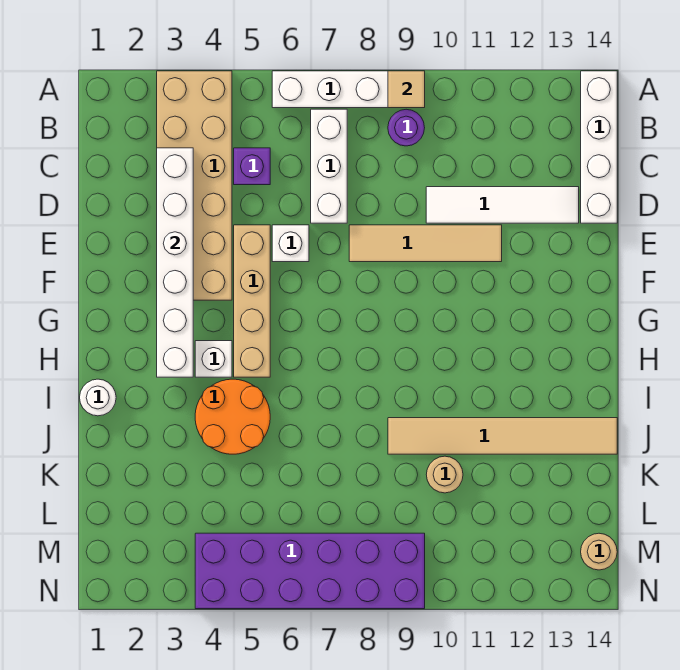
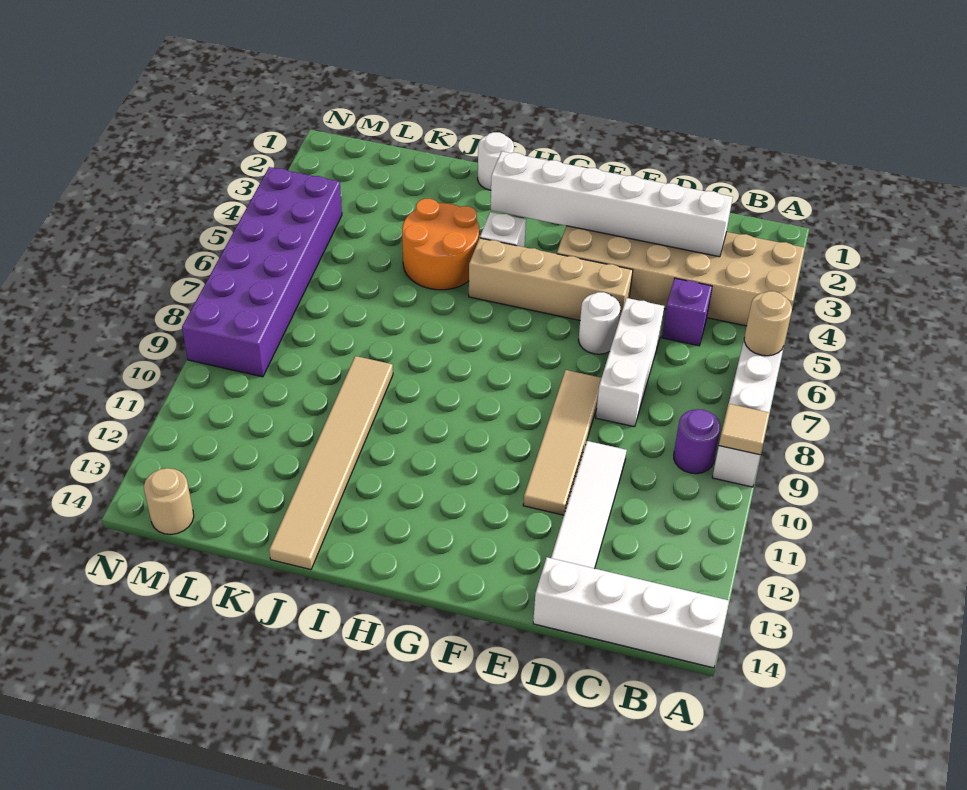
white 1x3 brick [311,109,347,223] -> white 1x3 brick turned to [596,298,664,427]
white 1x1 brick [272,225,309,262] -> white 1x1 round brick [578,292,620,354]
tan 1x1 round brick [426,456,463,493] -> tan 1x1 round brick moved to [744,291,792,356]

